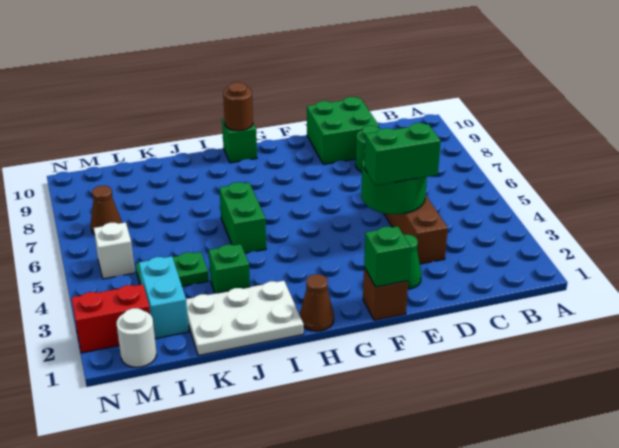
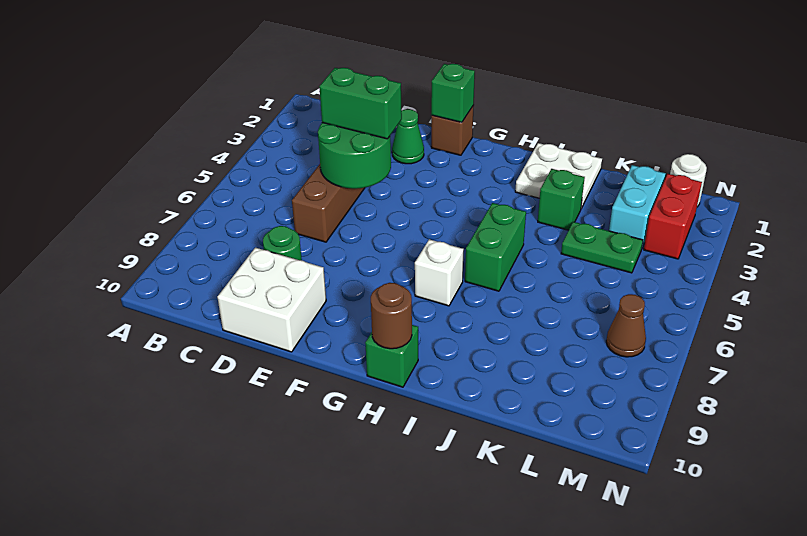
green 2x2 brick [307,97,379,164] -> white 2x2 brick [217,248,326,352]
brown 1x1 cone [300,274,334,331] -> none
white 2x3 plate [186,281,304,356] -> white 2x2 plate [515,143,602,208]
red 1x2 brick [72,284,150,353] -> red 1x2 brick turned to [644,174,702,259]
white 1x1 brick [94,222,135,279] -> white 1x1 brick moved to [415,239,464,306]

